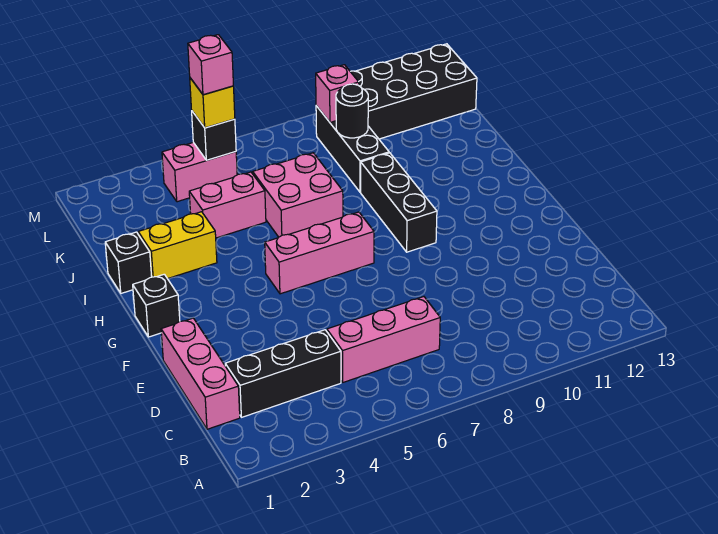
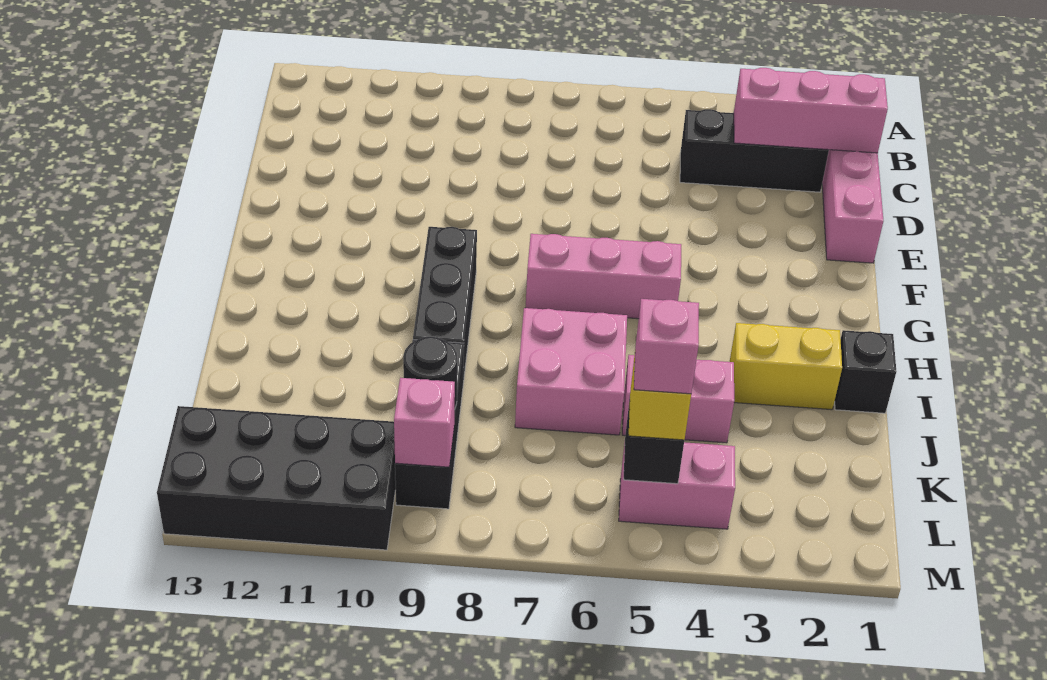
pink 1x3 brick [327,297,440,382] -> pink 1x3 brick moved to [734,68,888,153]
black 1x1 brick [133,274,180,337] -> none

